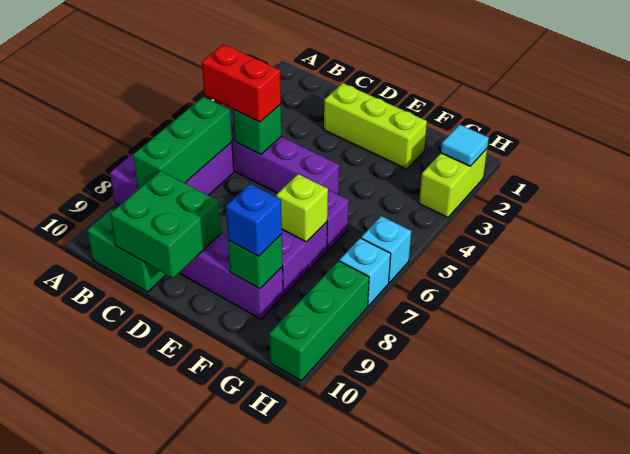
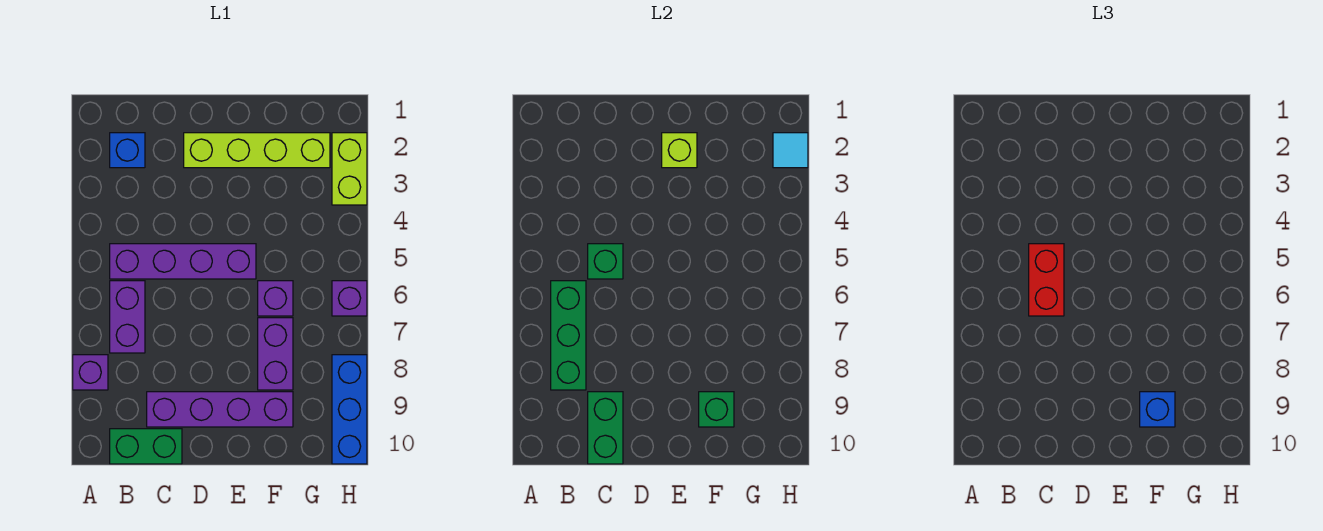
none -> blue 1x1 brick [110,133,145,168]
red 1x2 brick [202,44,281,122] -> red 1x2 brick turned to [1029,244,1064,316]
green 2x2 brick [110,171,221,278] -> green 1x2 brick [588,392,623,464]
lime 1x3 brick [324,83,427,169] -> lime 1x4 brick [184,133,330,168]
lime 1x1 brick [276,174,328,242] -> lime 1x1 brick moved to [662,133,697,168]
cyan 1x1 brick [361,216,411,283] -> purple 1x1 brick [332,281,367,316]
cyan 1x1 brick [339,238,391,306] -> none
green 1x3 brick [269,261,369,381] -> blue 1x3 brick [332,355,367,464]

